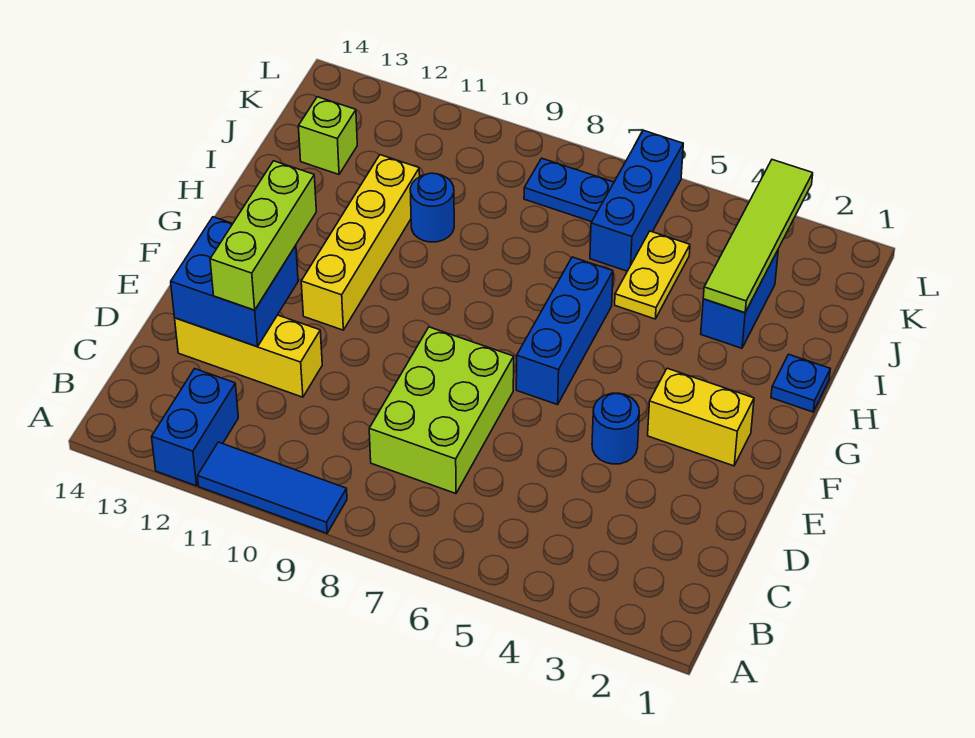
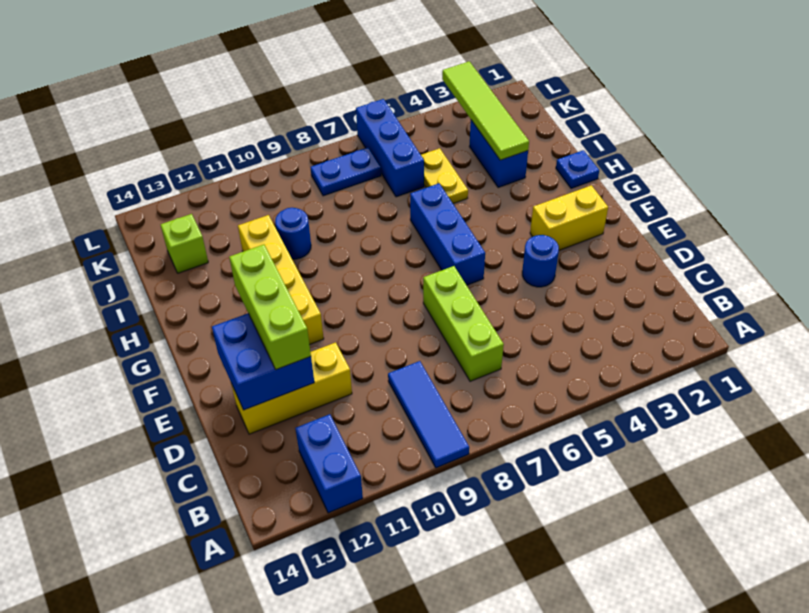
blue 1x3 tile [198,442,347,533] -> blue 1x3 tile turned to [388,361,469,468]
lime 2x3 brick [369,327,514,494] -> lime 1x3 brick [423,266,504,381]

